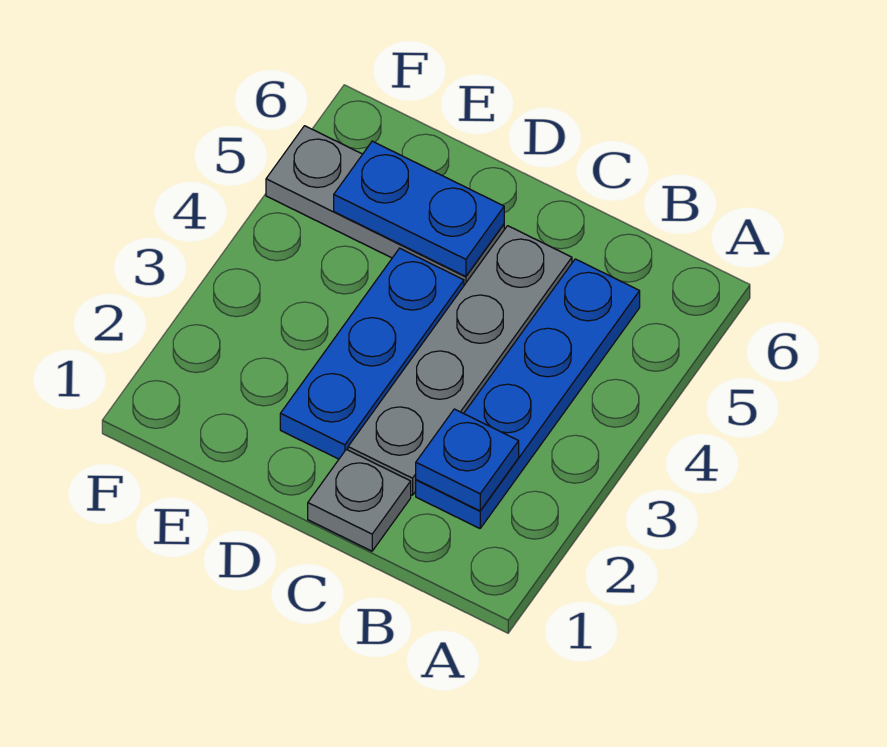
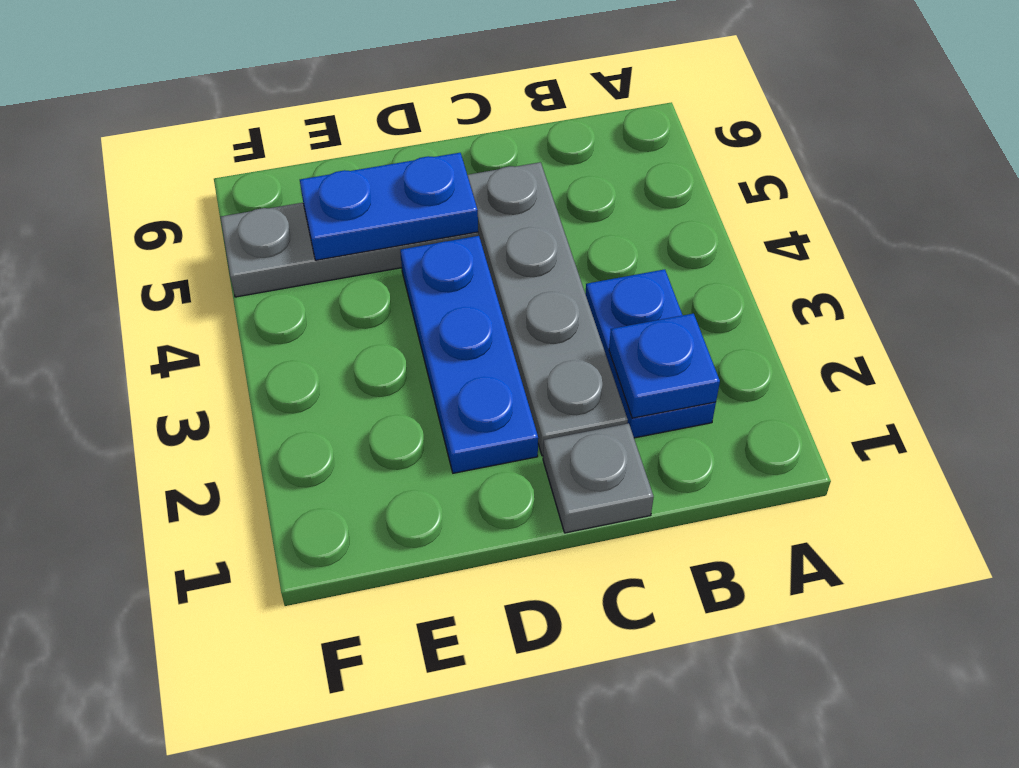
blue 1x4 plate [416,259,640,528] -> blue 1x2 plate [585,269,716,438]

